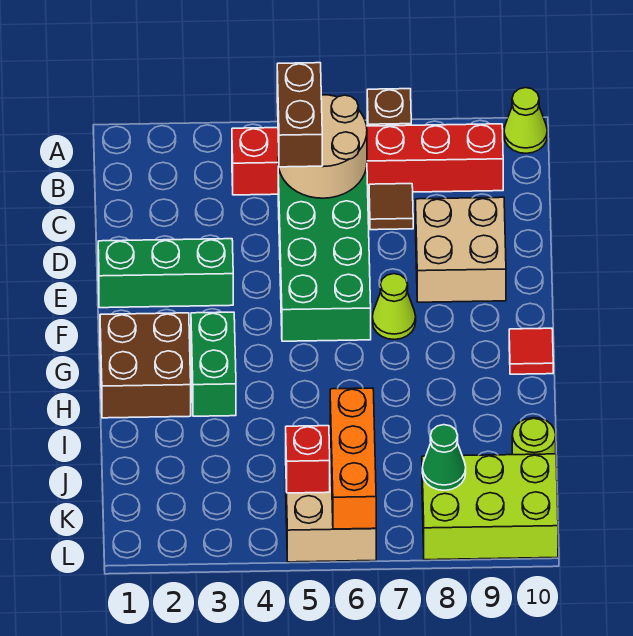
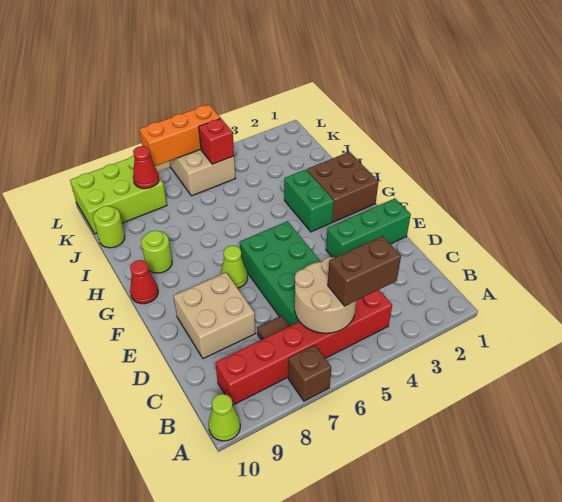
brown 1x2 brick [277,63,322,167] -> brown 1x2 brick turned to [328,236,401,306]
red 1x1 tile [509,328,553,374] -> red 1x1 cone [130,260,158,304]
none -> lime 1x1 round brick [141,231,172,273]
orange 1x3 brick [330,388,376,529] -> orange 1x3 brick turned to [139,105,220,166]
green 1x1 cone [422,425,466,490] -> red 1x1 cone [133,146,159,189]

